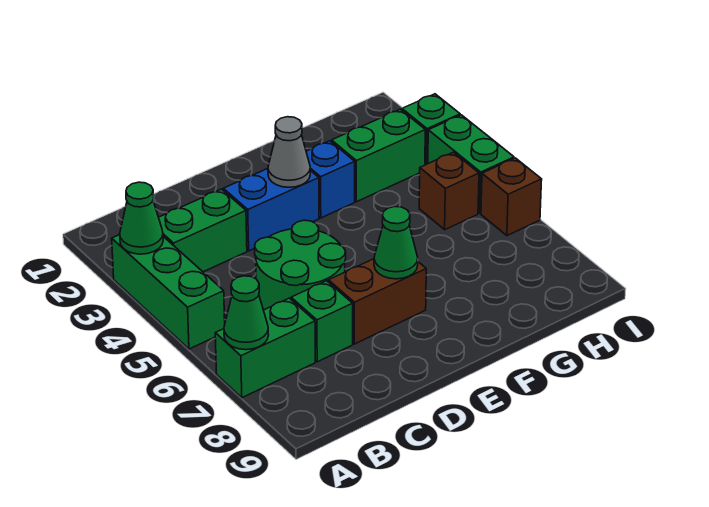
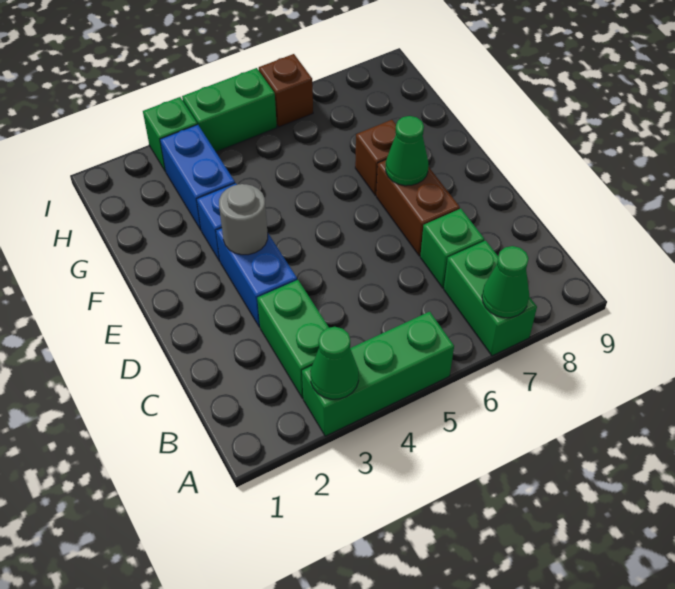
green 2x2 round brick [255,220,346,310] -> none
grey 1x1 cone [268,117,310,187] -> grey 1x1 round brick [219,184,268,255]
green 1x2 brick [332,109,425,202] -> blue 1x2 brick [160,125,235,230]
brown 1x1 brick [419,152,479,230] -> brown 1x1 brick moved to [355,120,396,195]

